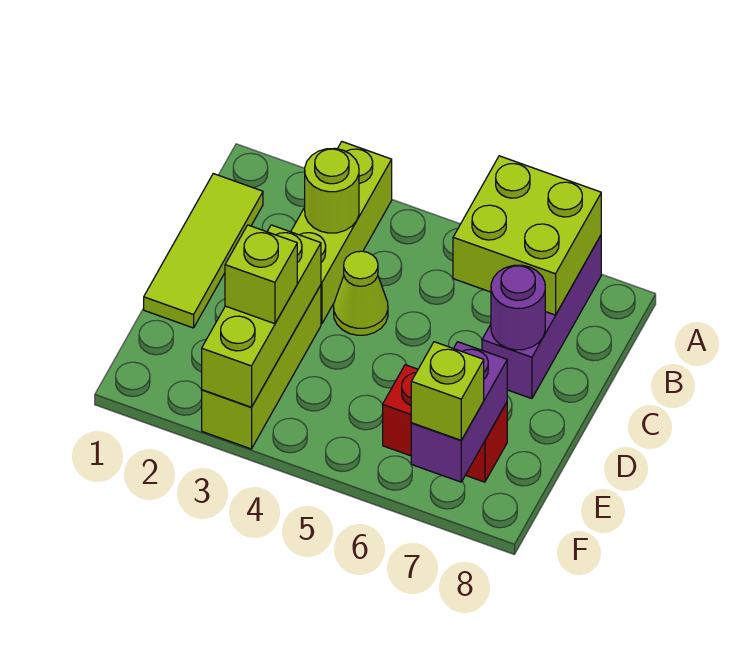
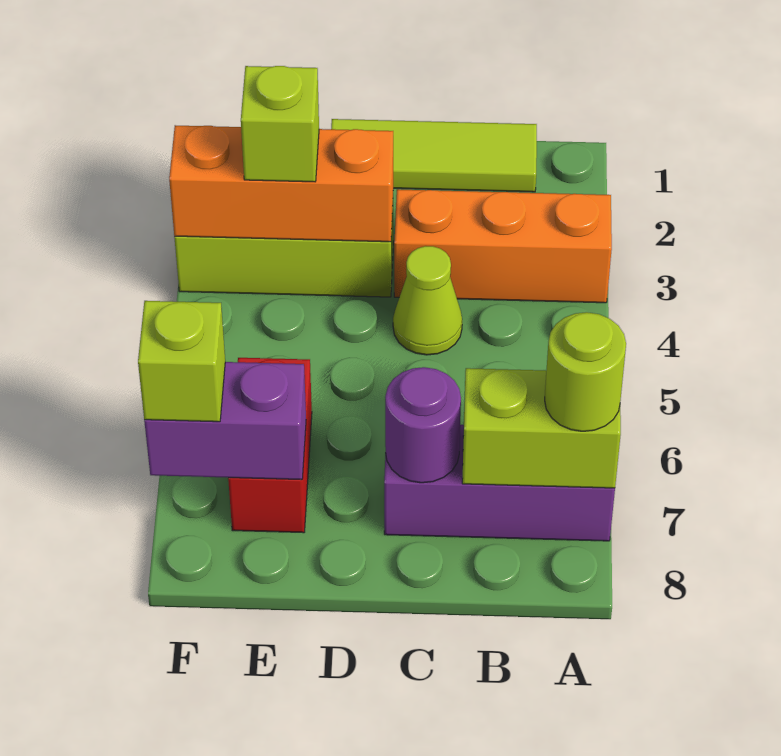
lime 1x3 brick [291,142,392,324] -> orange 1x3 brick [394,189,612,303]
lime 2x2 brick [453,156,601,315] -> lime 1x2 brick [462,368,621,488]
lime 1x1 round brick [305,148,359,233] -> lime 1x1 round brick moved to [545,312,626,431]
lime 1x3 brick [202,225,321,407] -> orange 1x3 brick [169,125,393,242]

